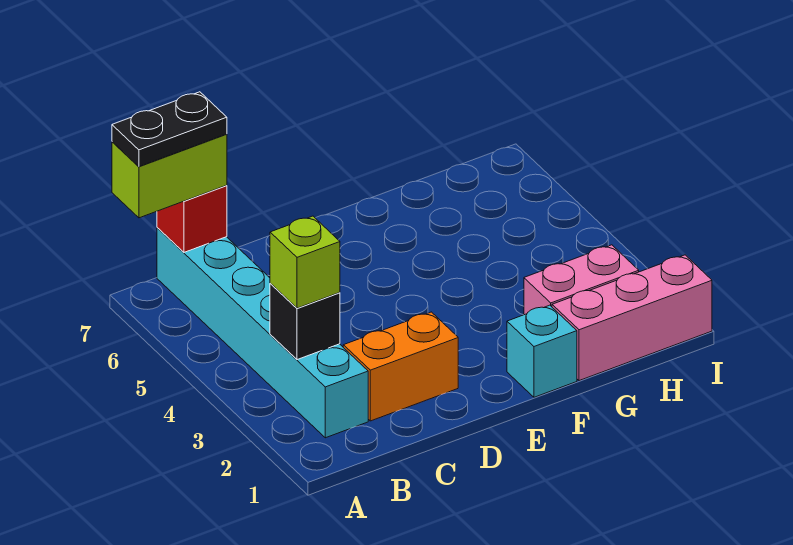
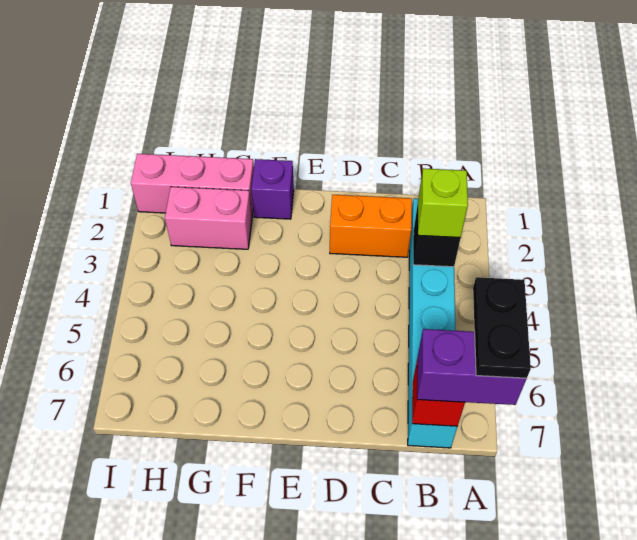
lime 1x2 brick [112,134,227,218] -> purple 1x2 brick [417,329,526,405]
black 1x2 plate [112,92,227,166] -> black 1x2 plate turned to [473,277,531,379]
cyan 1x1 brick [507,305,577,397] -> purple 1x1 brick [251,159,294,219]

